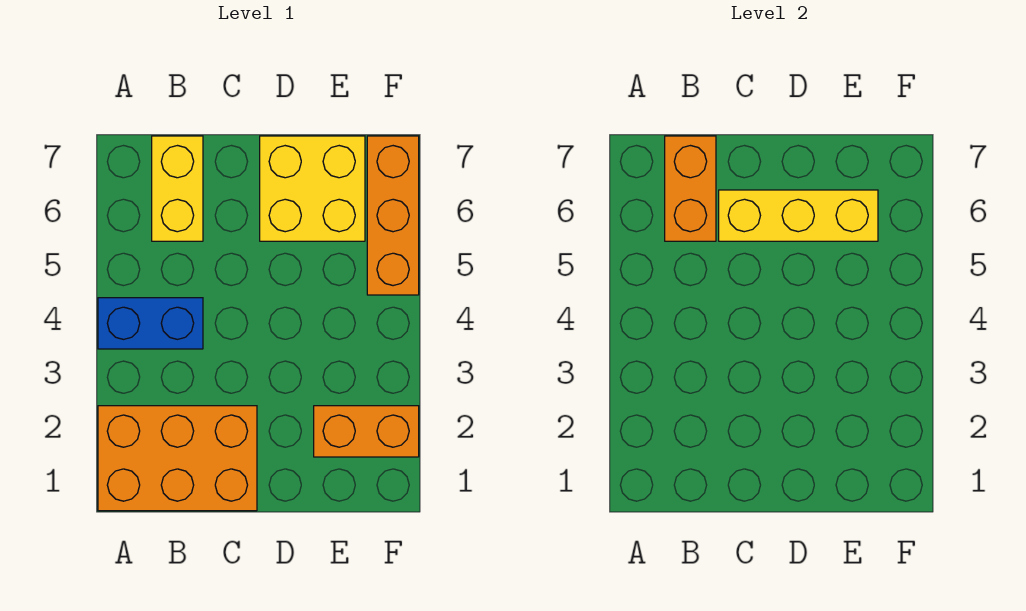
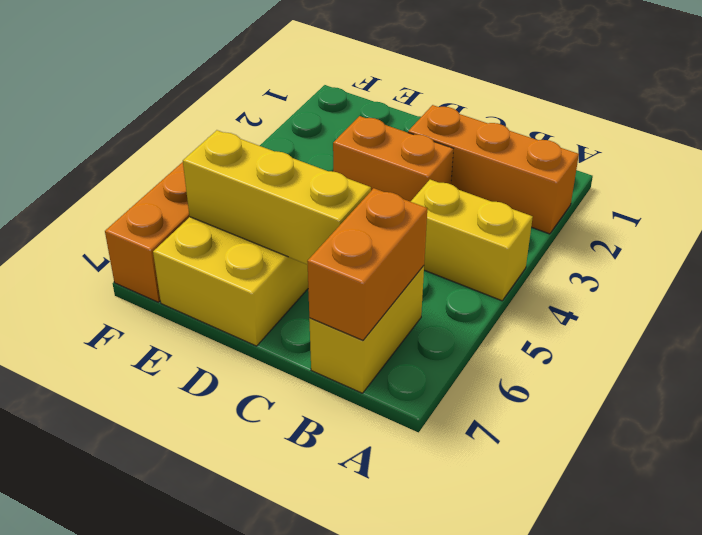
orange 2x3 brick [98,406,257,511] -> orange 1x3 brick [408,105,579,234]
blue 1x2 brick [98,298,203,349] -> yellow 1x2 brick [411,180,533,301]
orange 1x2 brick [314,406,419,457] -> orange 1x2 brick moved to [333,116,453,202]

